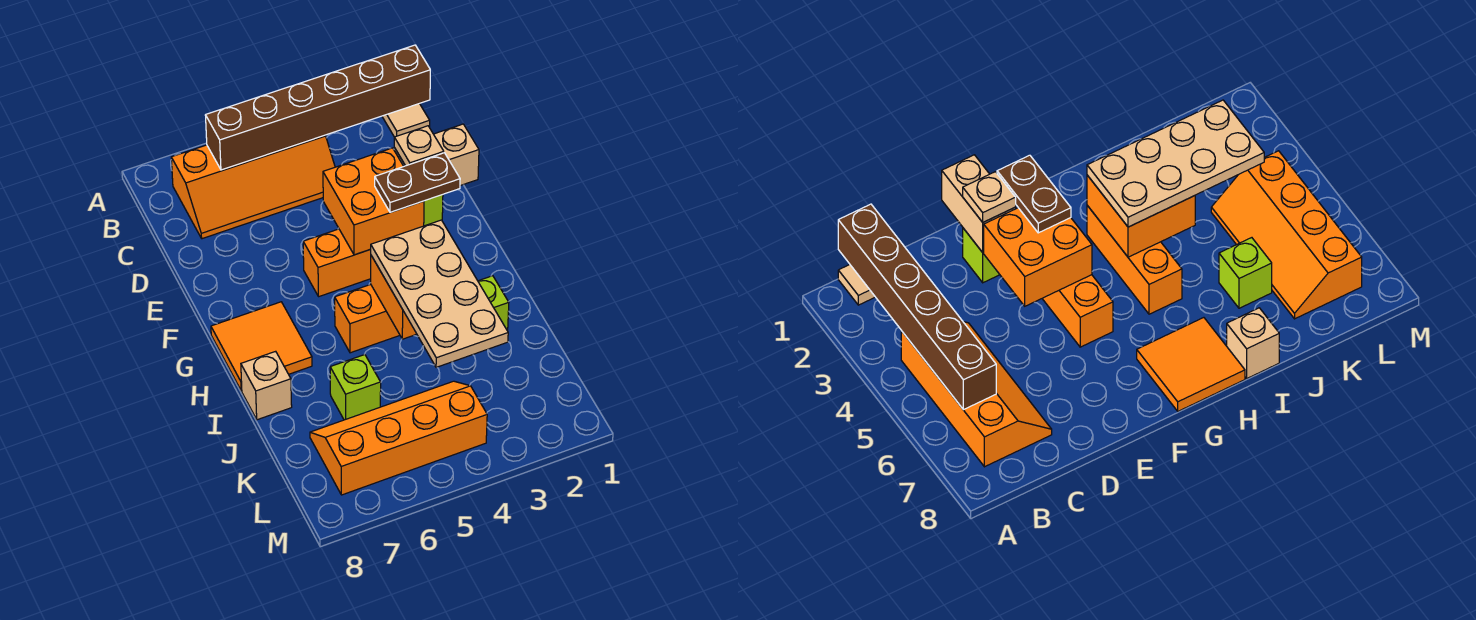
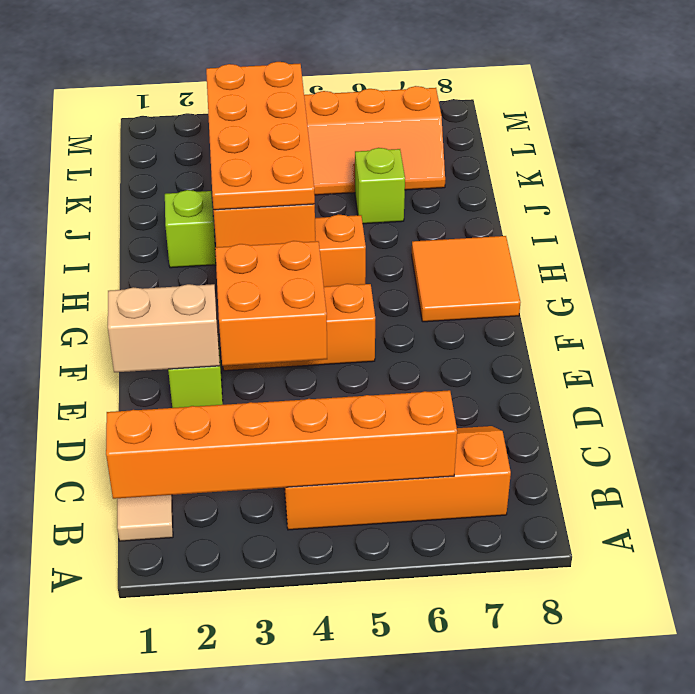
brown 1x6 brick [205,45,430,170] -> orange 1x6 brick [106,390,457,499]
tan 1x1 plate [394,126,444,166] -> none
brown 1x2 plate [375,153,460,212] -> none
tan 2x4 plate [370,220,508,367] -> orange 2x4 plate [206,62,315,210]
tan 1x1 brick [241,351,292,420] -> none

